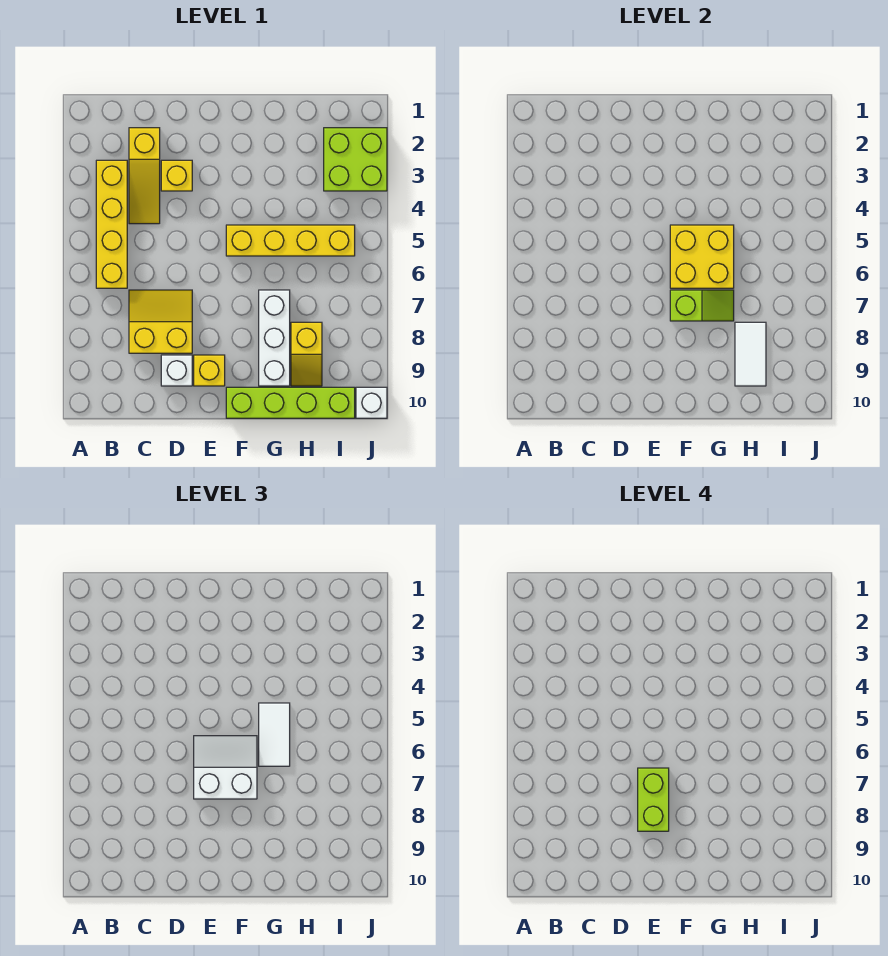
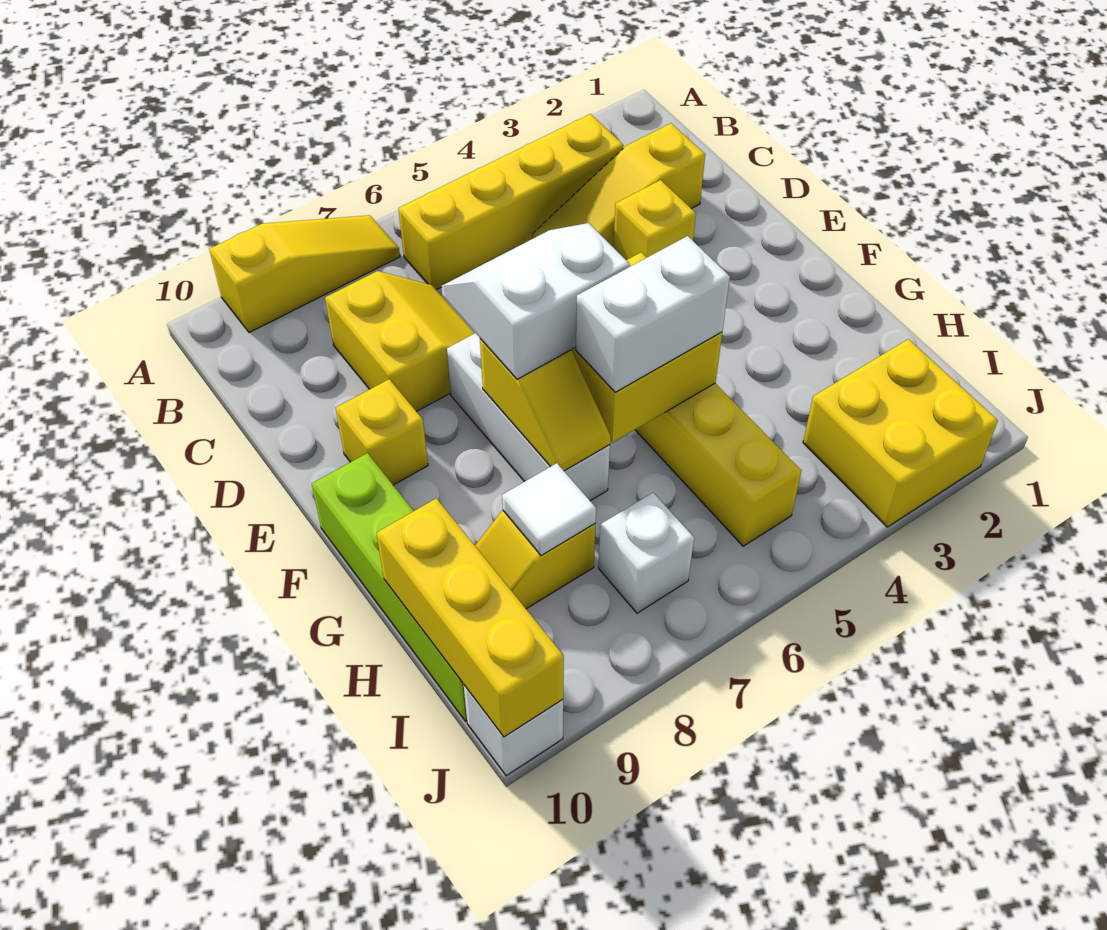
none -> yellow 1x3 slope [209,215,400,333]
white 1x1 brick [161,355,192,386] -> white 1x1 brick moved to [598,493,694,613]
white 2x2 slope [194,736,257,799] -> white 2x2 slope turned to [441,223,630,379]
lime 1x2 brick [638,768,669,831] -> none
lime 1x2 slope [670,290,734,321] -> yellow 1x2 slope [480,339,610,471]
white 1x2 tile [259,703,290,766] -> white 1x2 brick [576,236,730,392]
white 1x3 brick [259,290,290,386] -> white 1x3 brick turned to [447,333,610,501]
white 1x2 tile [735,322,766,386] -> white 1x1 tile [502,463,596,556]
none -> yellow 1x3 brick [376,498,564,737]
lime 2x2 brick [324,128,387,191] -> yellow 2x2 brick [803,339,998,527]

